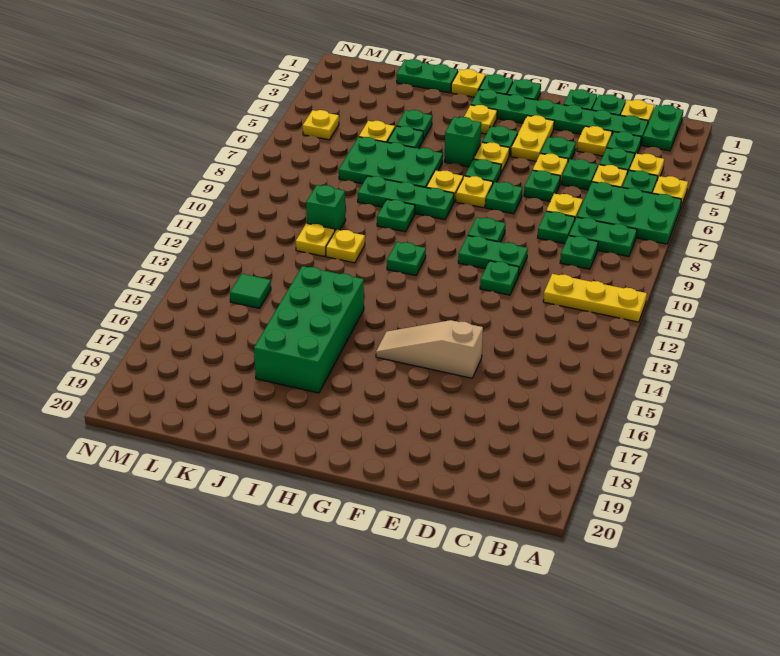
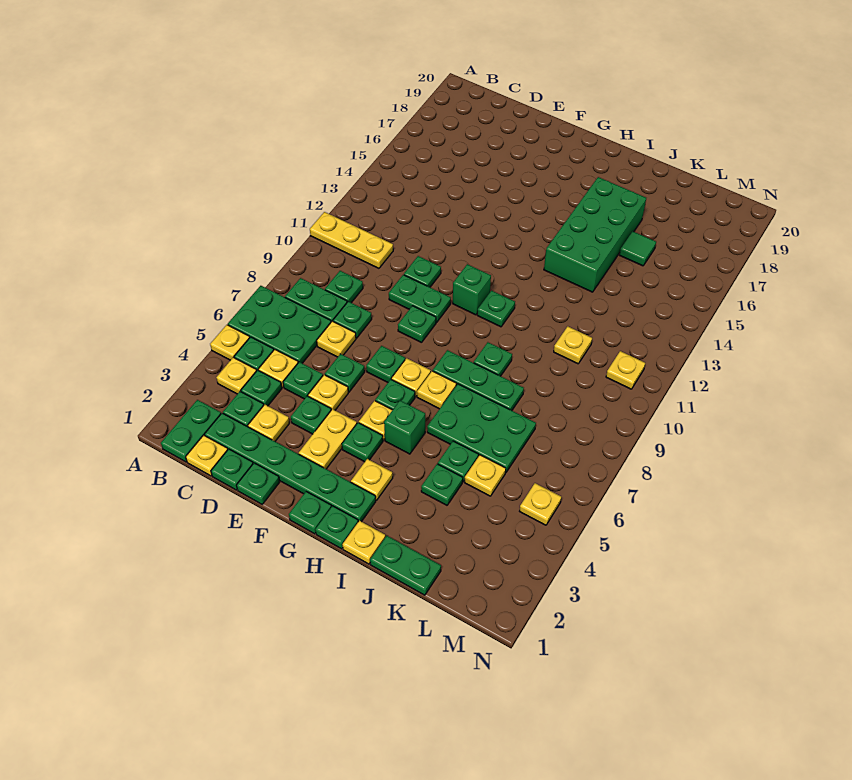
tan 1x3 slope [376,320,483,378] -> none
yellow 1x1 plate [326,229,365,263] -> yellow 1x1 plate moved to [606,351,645,389]
green 1x1 brick [306,185,346,230] -> green 1x1 brick moved to [453,264,491,315]
green 1x1 tile [230,274,271,308] -> green 1x1 tile moved to [619,231,656,266]

